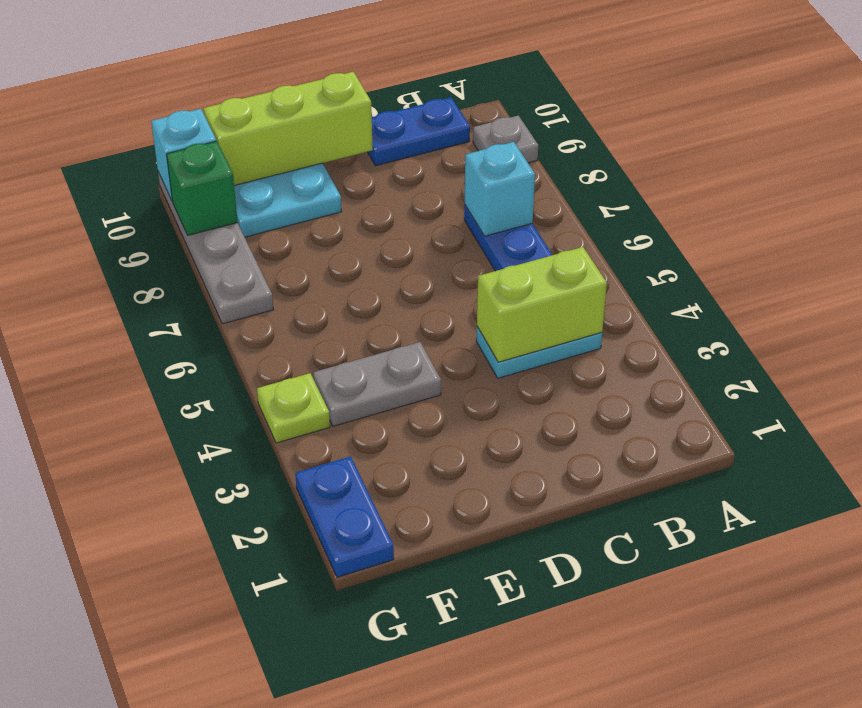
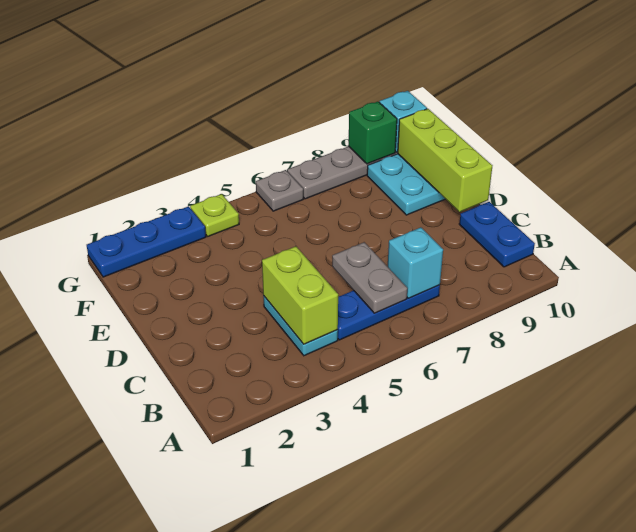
grey 1x1 plate [473,116,538,163] -> grey 1x1 plate moved to [256,170,303,211]
grey 1x2 plate [313,342,441,426] -> grey 1x2 plate moved to [332,242,407,313]
blue 1x2 plate [295,456,394,577] -> blue 1x3 plate [87,206,206,277]

